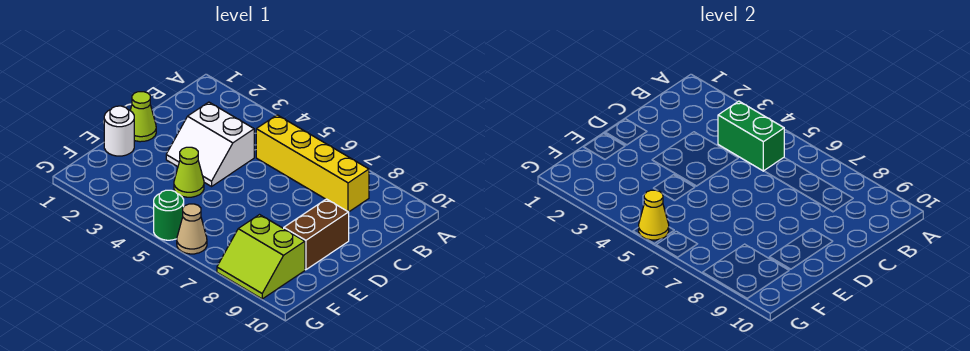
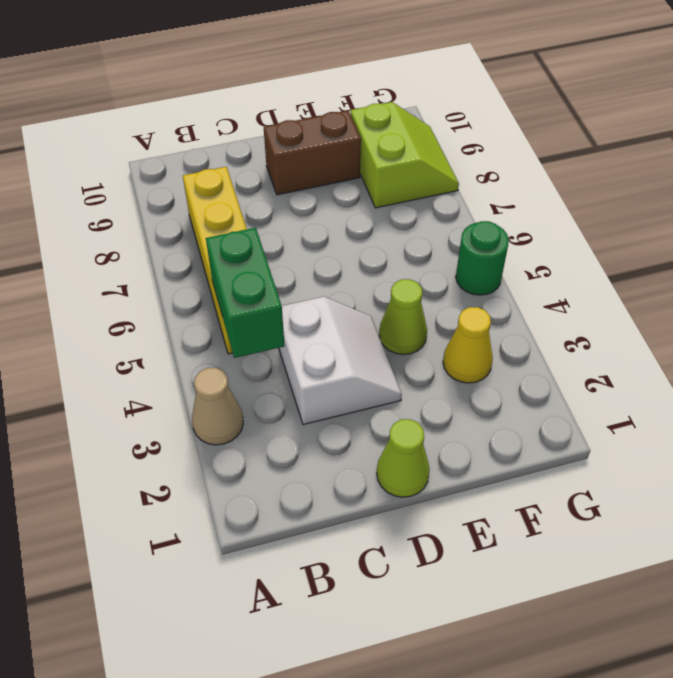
white 1x1 round brick [104,106,134,156] -> none
yellow 1x1 cone [639,190,669,240] -> yellow 1x1 cone moved to [443,307,493,383]
tan 1x1 cone [177,204,207,254] -> tan 1x1 cone moved to [192,368,243,445]

